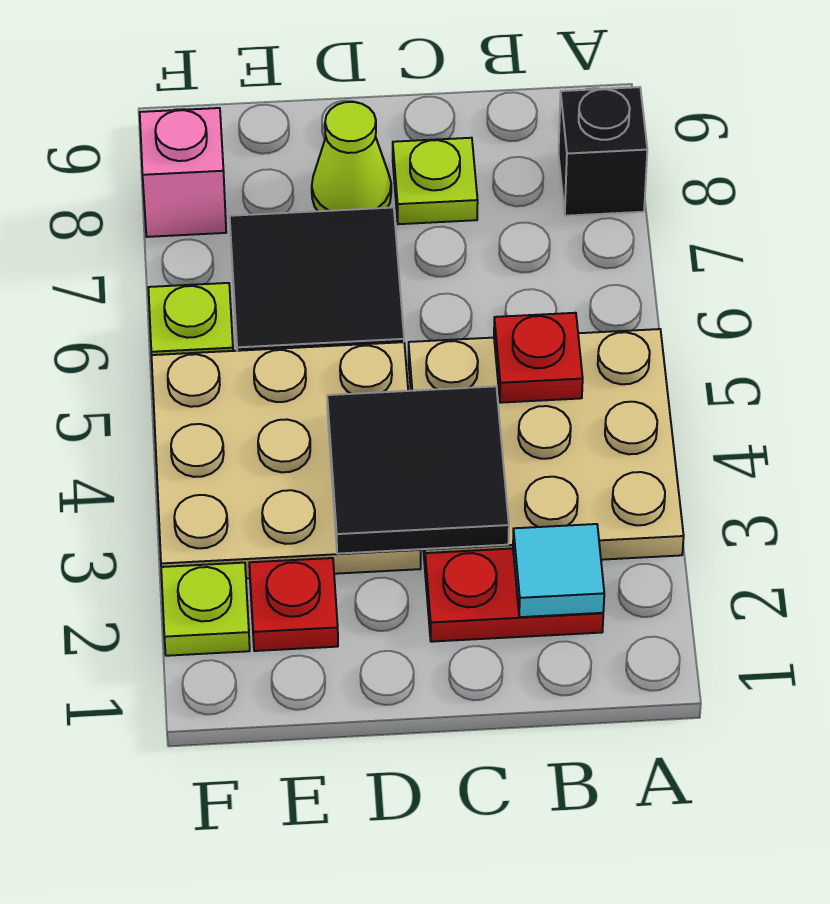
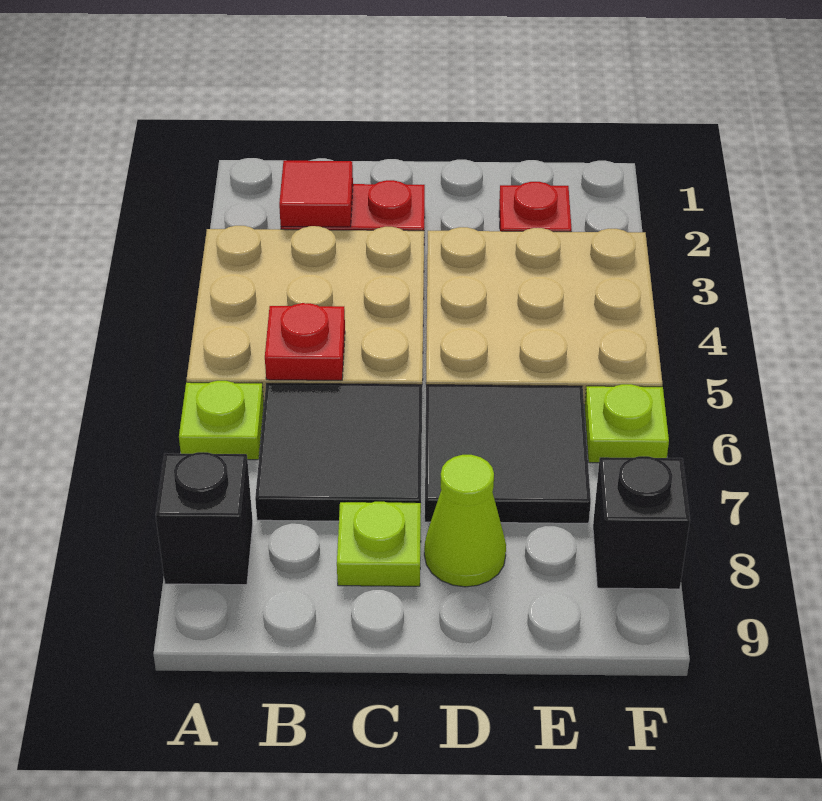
cyan 1x1 tile [513,524,604,617] -> red 1x1 tile [279,161,353,227]
black 2x2 tile [327,386,509,554] -> black 2x2 tile moved to [255,383,422,521]
lime 1x1 plate [161,563,250,656] -> lime 1x1 plate moved to [179,381,264,460]
pink 1x1 brick [140,108,226,237] -> black 1x1 brick [593,456,690,589]

